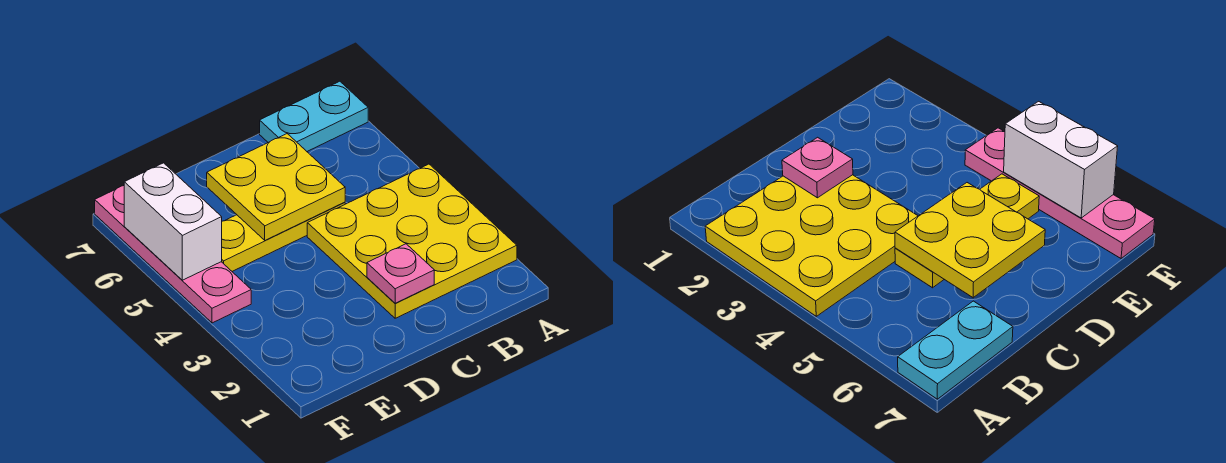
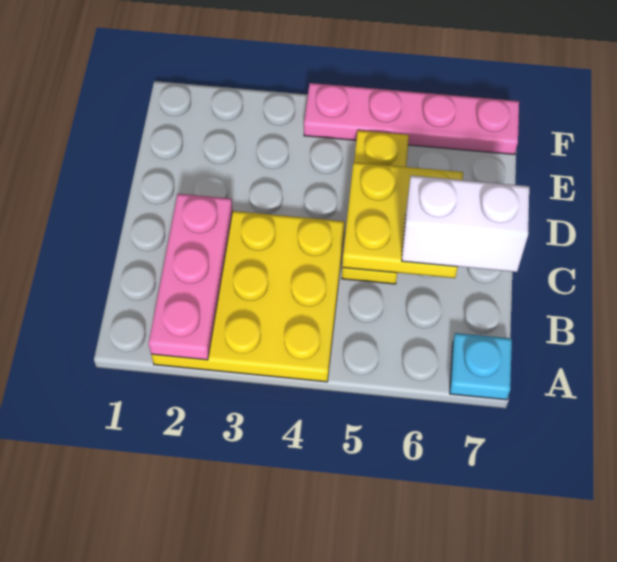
cyan 1x2 plate [260,81,368,151] -> cyan 1x1 plate [450,333,512,400]
pink 1x1 plate [367,244,434,303] -> pink 1x3 plate [149,194,233,360]
white 1x2 brick [124,163,222,280] -> white 1x2 brick moved to [402,176,529,272]

